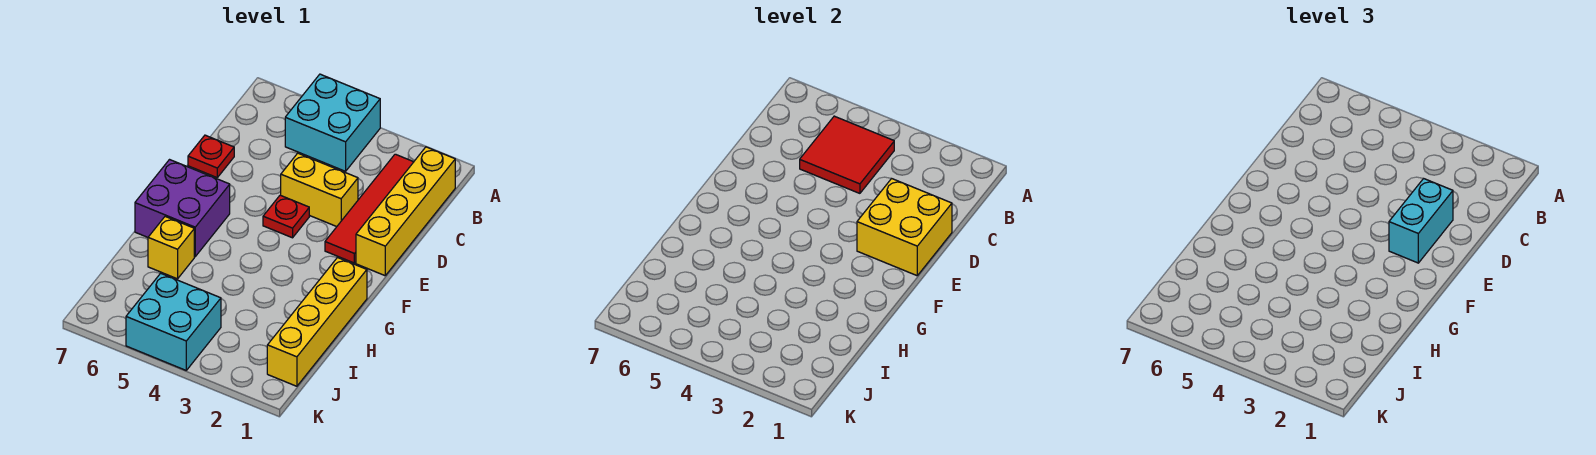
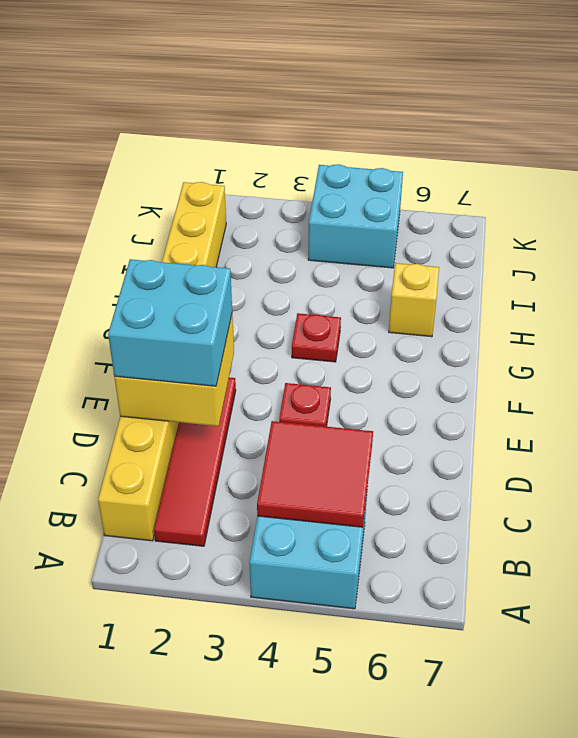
cyan 1x2 brick [1389,179,1453,263] -> cyan 2x2 brick [108,259,232,386]
yellow 1x2 brick [281,153,358,227] -> none
red 1x1 plate [188,135,234,177] -> red 1x1 plate moved to [292,313,341,362]
purple 2x2 brick [135,160,230,257] -> none

